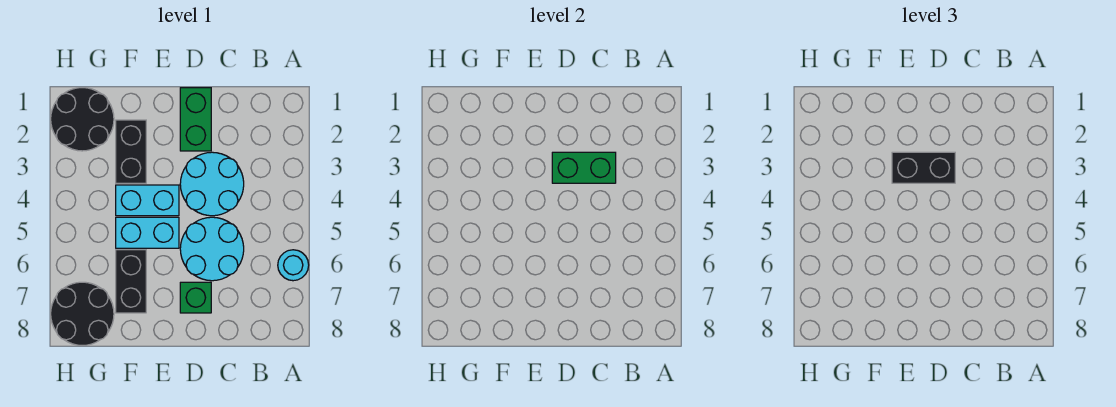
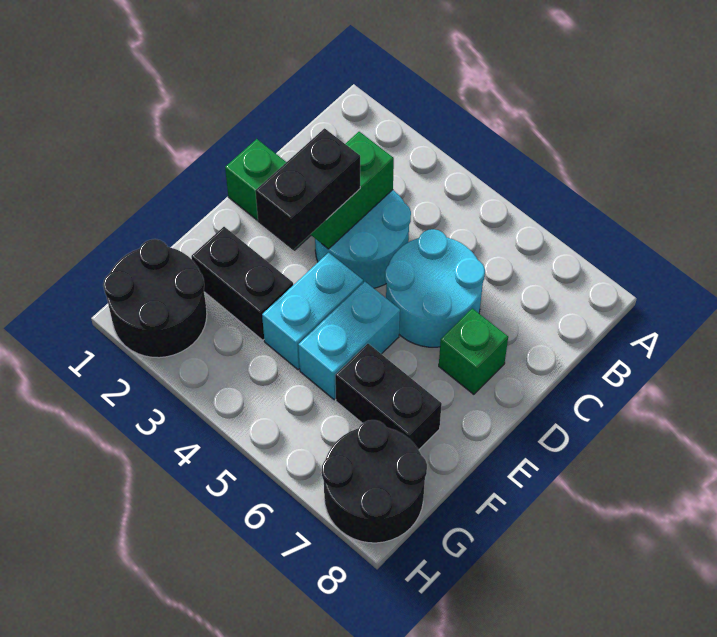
cyan 1x1 round brick [278,250,309,281] -> none

